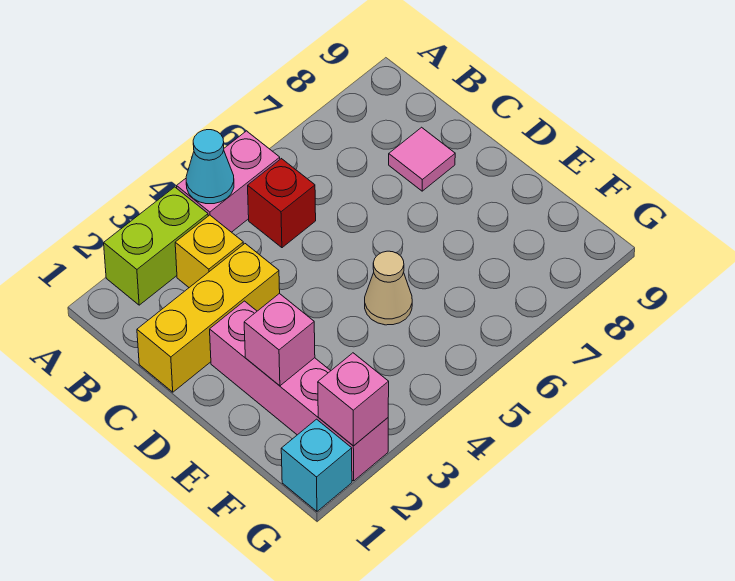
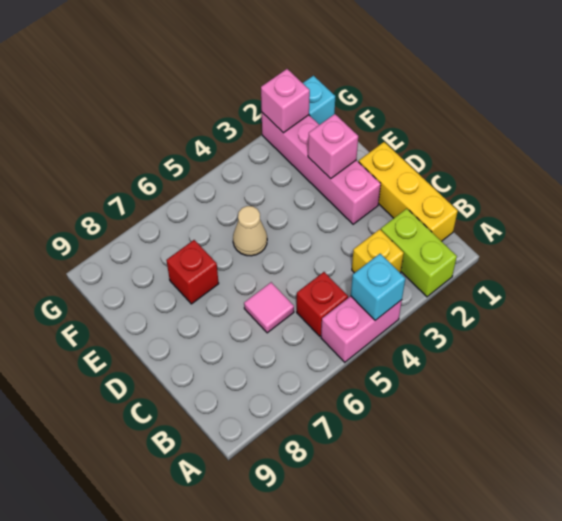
lime 1x2 brick [104,187,208,305] -> lime 1x2 brick turned to [381,209,457,297]
cyan 1x1 cone [186,130,234,204] -> cyan 1x1 brick [351,254,405,320]
yellow 1x3 brick [137,244,280,392] -> yellow 1x3 brick turned to [359,142,458,241]
pink 1x1 tile [389,127,455,191] -> pink 1x1 tile moved to [244,282,294,333]
none -> red 1x1 brick [166,240,219,304]

